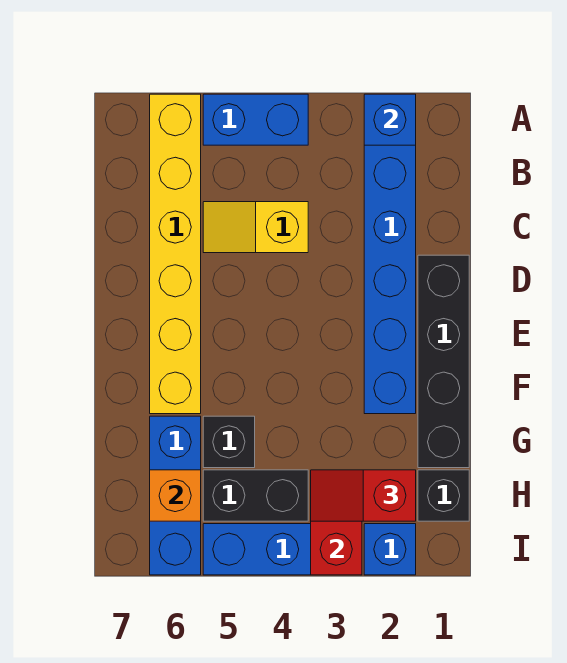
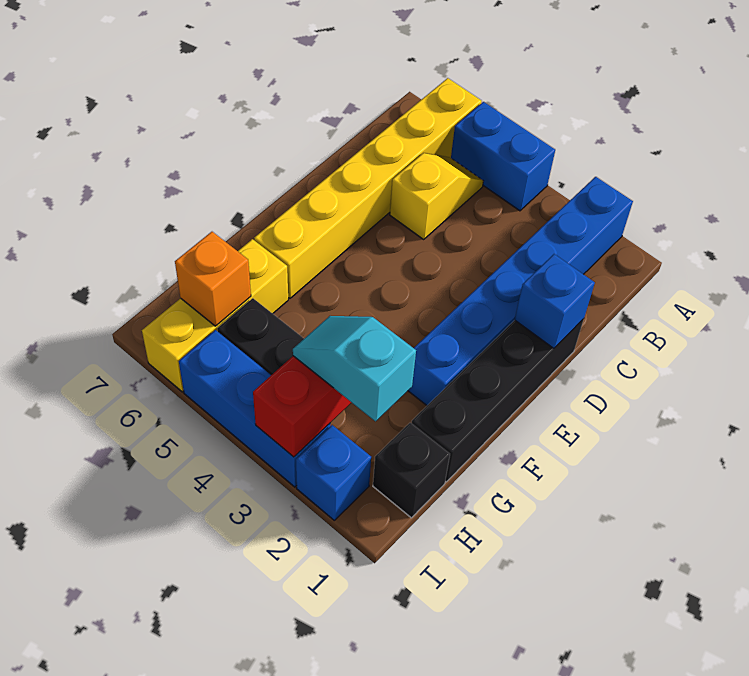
blue 1x1 brick [364,94,416,145] -> blue 1x1 brick moved to [515,254,595,348]
yellow 1x2 slope [203,202,308,253] -> yellow 1x2 slope turned to [390,153,483,239]
black 1x1 brick [203,416,255,468] -> none
blue 1x3 brick [150,416,201,575] -> yellow 1x3 brick [142,239,288,392]
red 1x2 slope [311,470,416,521] -> cyan 1x2 slope [293,316,416,421]

